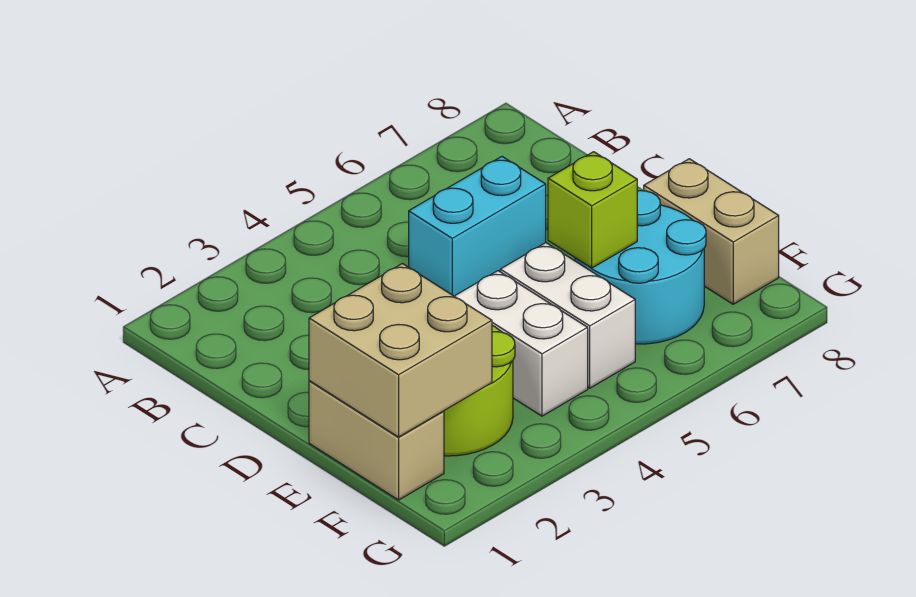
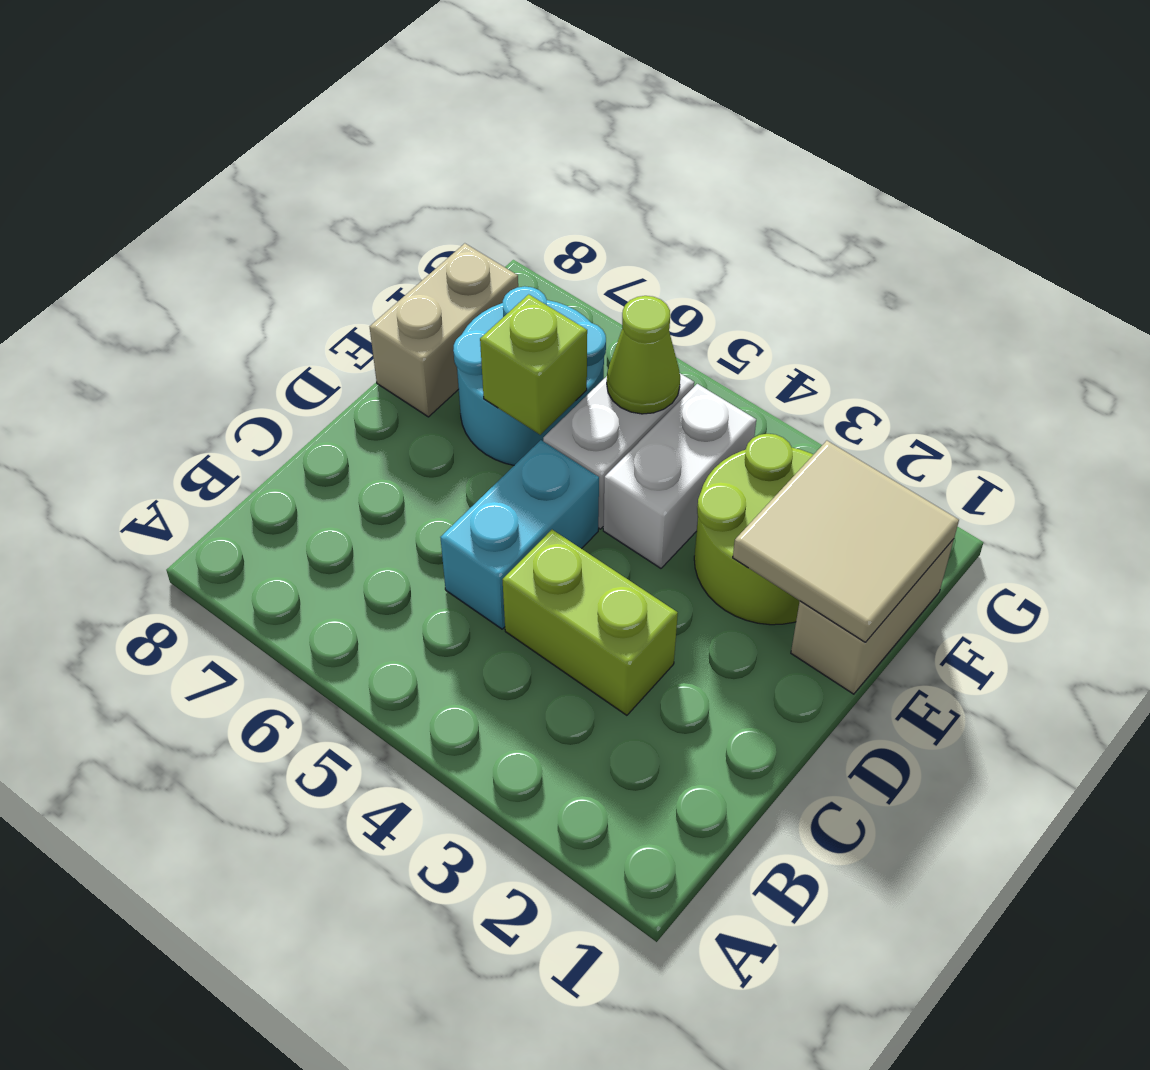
none -> lime 1x2 brick [502,530,678,715]
cyan 1x2 brick [409,157,546,296] -> cyan 1x2 brick turned to [440,440,599,629]
tan 2x2 brick [309,264,492,437] -> tan 2x2 tile [733,441,959,642]
none -> lime 1x1 cone [607,296,680,414]

